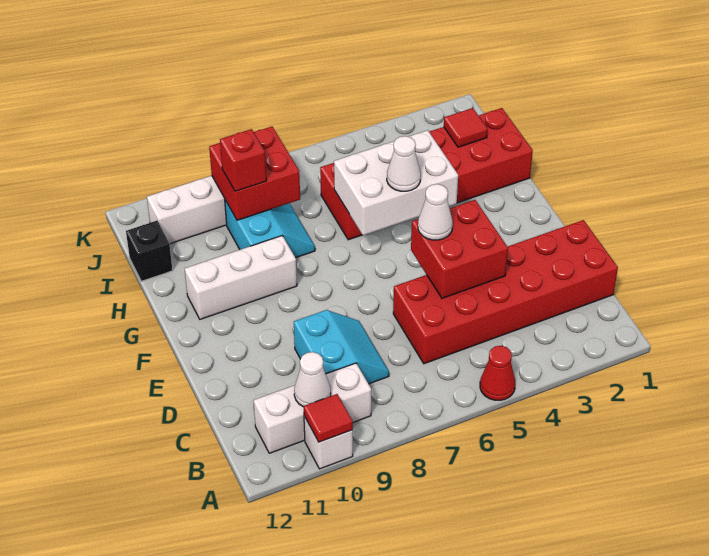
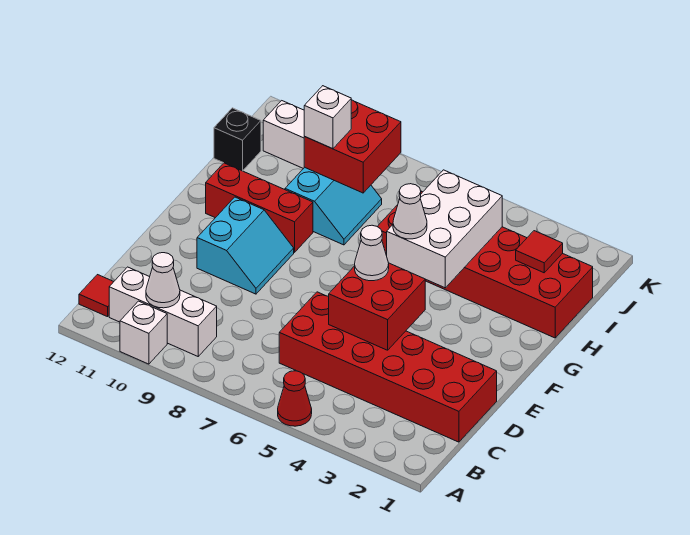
red 1x1 tile [304,394,353,442] -> red 1x1 tile moved to [79,275,114,317]
cyan 2x2 slope [294,310,389,384] -> cyan 2x2 slope moved to [197,197,294,294]
white 2x3 brick [334,130,458,235] -> white 2x3 brick turned to [387,170,502,288]
white 1x3 brick [185,236,297,319] -> red 1x3 brick [206,163,313,252]
red 1x1 brick [220,129,267,191] -> white 1x1 brick [304,86,351,149]

